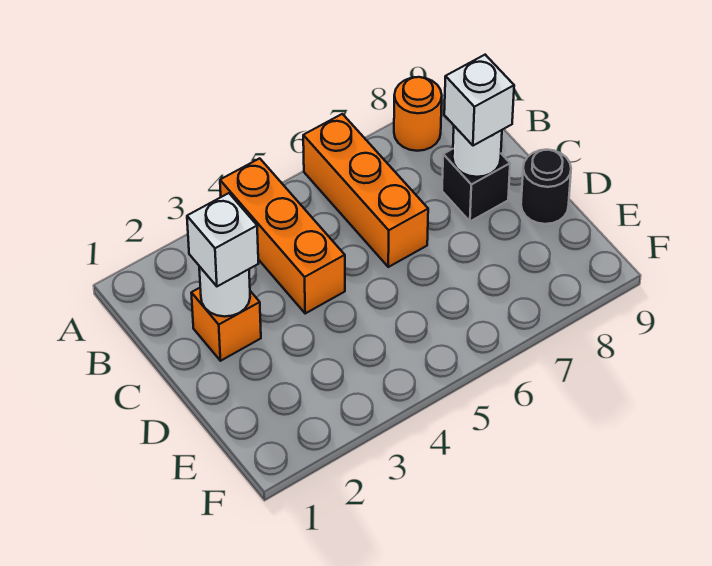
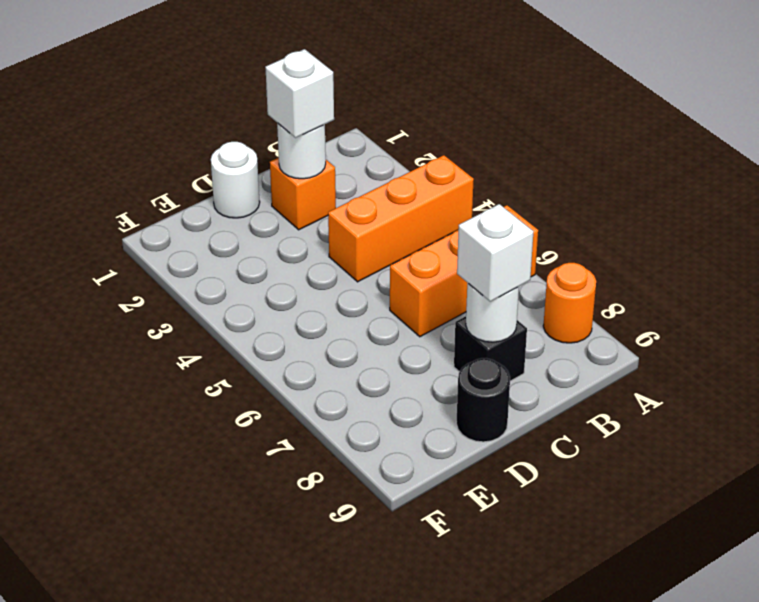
none -> white 1x1 round brick [211,142,260,218]

